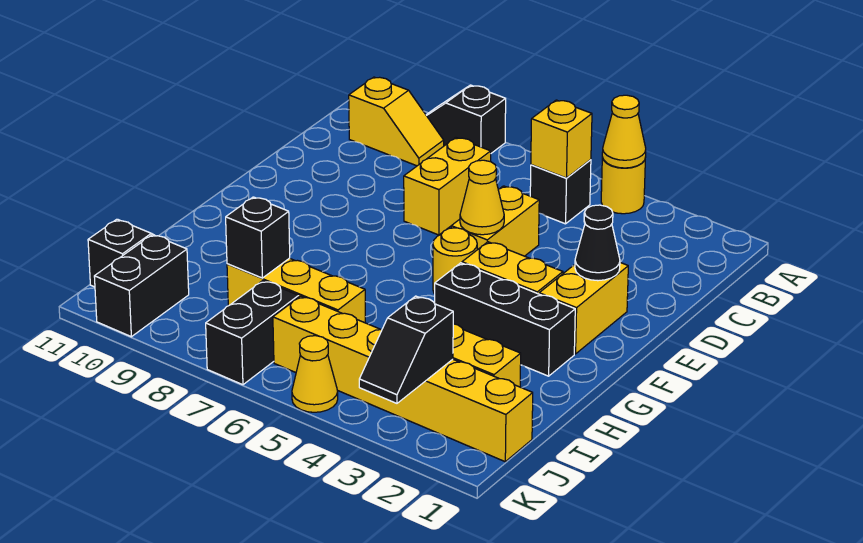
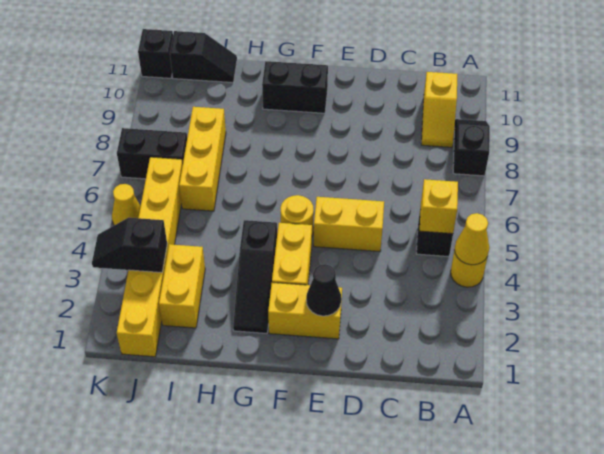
yellow 1x2 brick [404,138,491,235] -> none
yellow 1x1 cone [460,160,504,235] -> none
black 1x3 brick [435,263,575,376] -> black 1x3 slope [233,220,277,333]
black 1x1 brick [226,197,290,278] -> black 1x1 brick moved to [138,29,173,78]
black 1x2 brick [94,235,189,337] -> black 1x2 brick moved to [262,61,328,113]

